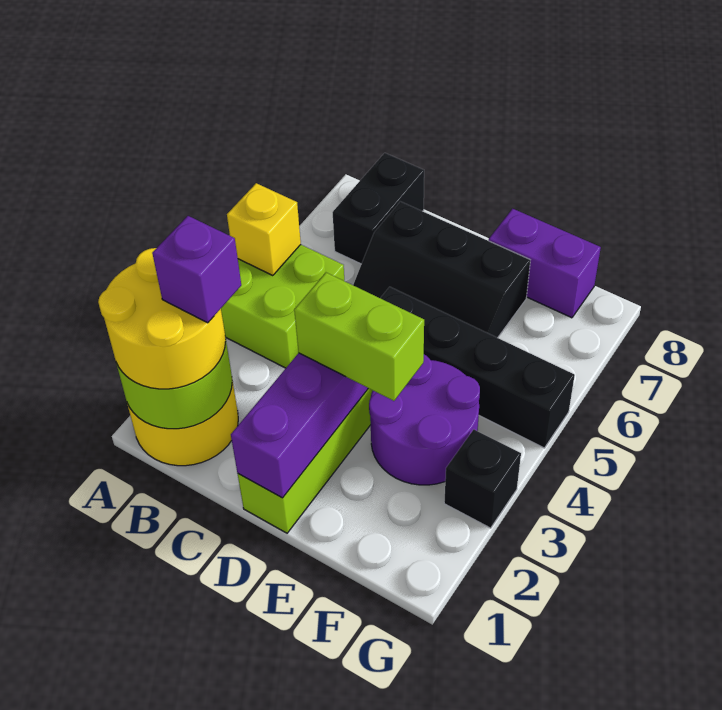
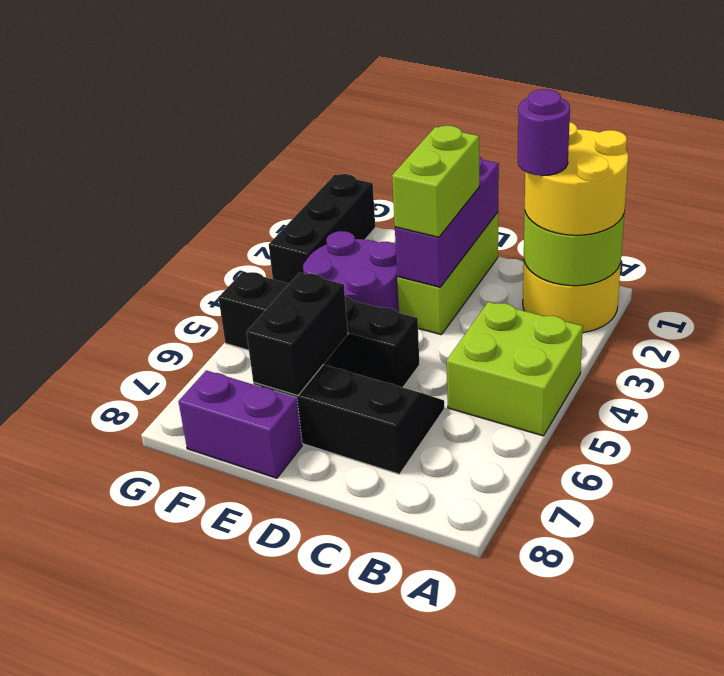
yellow 1x1 brick [227,183,301,276] -> none
purple 1x1 brick [152,216,241,323] -> purple 1x1 round brick [518,89,570,176]
black 1x2 brick [333,153,424,264] -> black 1x2 brick moved to [246,273,348,395]
lime 1x2 brick [294,273,424,401] -> lime 1x2 brick turned to [392,126,479,237]
black 1x1 brick [444,430,521,528] -> black 1x3 brick [269,174,375,284]

